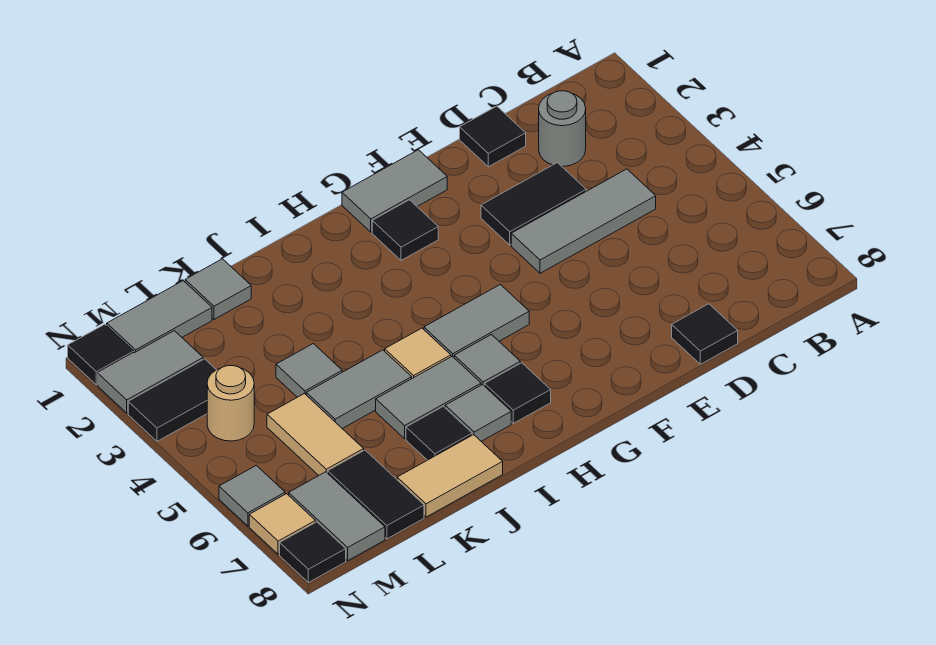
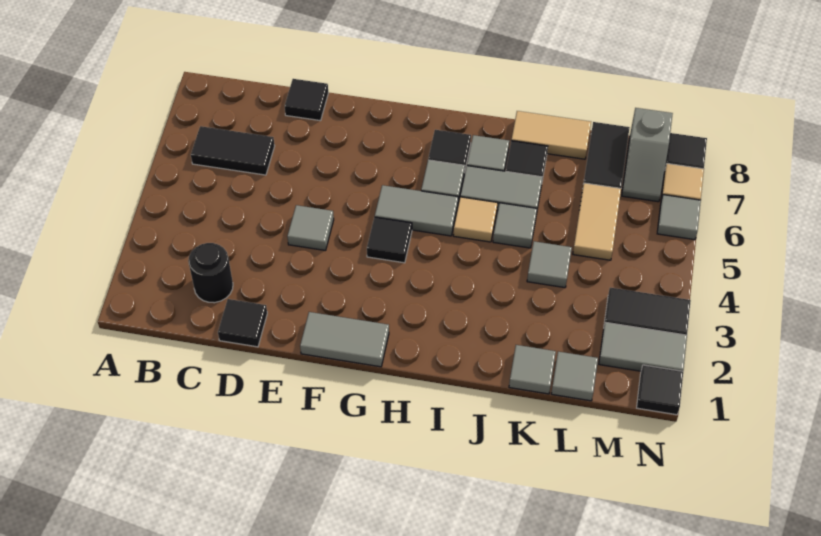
grey 1x1 round brick [539,91,586,167] -> black 1x1 round brick [188,243,233,303]
grey 1x3 tile [511,169,656,273] -> grey 1x1 tile [287,205,334,251]
black 1x2 tile [481,163,586,245] -> black 1x2 tile moved to [191,126,275,175]
black 1x1 tile [372,200,438,260] -> black 1x1 tile moved to [367,217,412,263]
grey 1x2 tile [306,350,412,429] -> grey 1x1 tile [493,203,537,248]
grey 1x2 tile [107,281,212,353] -> grey 1x1 tile [551,352,598,401]
tan 1x1 round brick [207,366,254,441] -> none
grey 1x2 tile [289,472,385,561] -> grey 1x2 slope [622,108,673,202]

